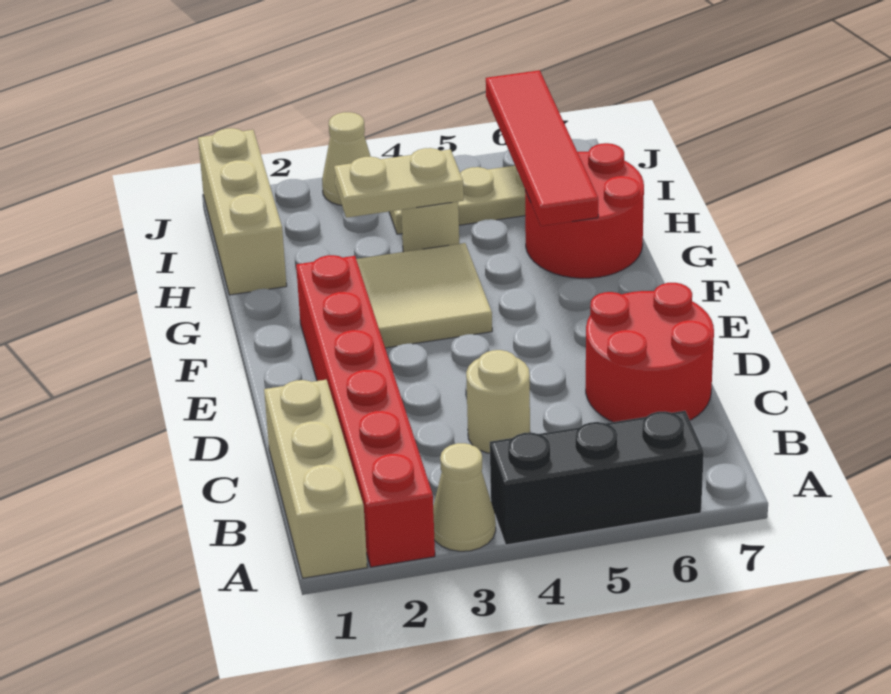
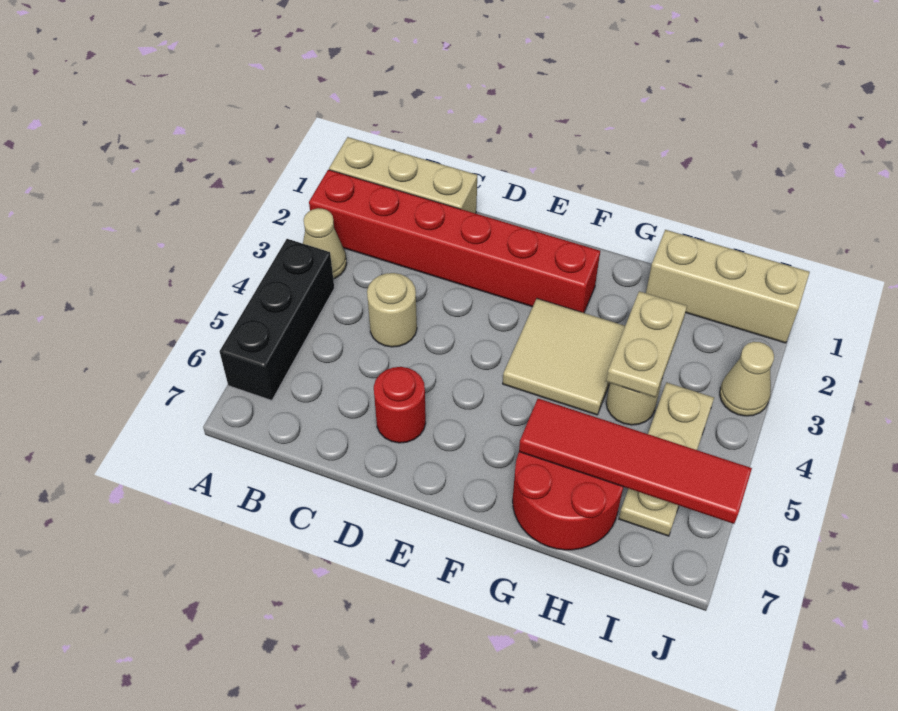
red 2x2 round brick [586,283,714,422] -> red 1x1 round brick [374,367,426,443]

